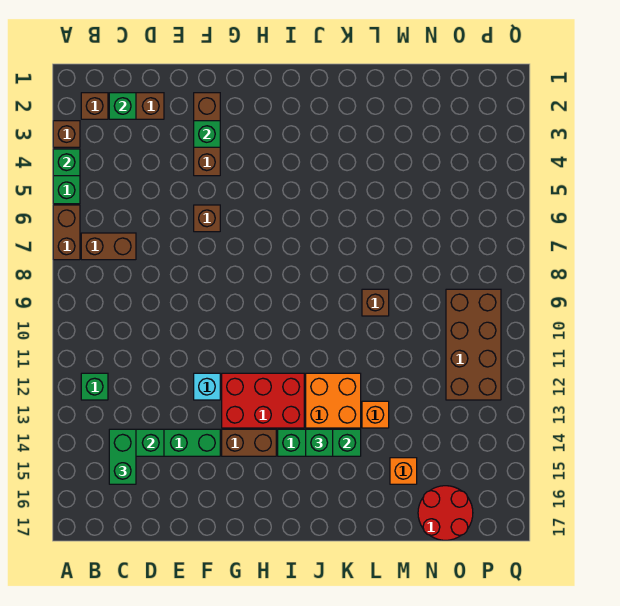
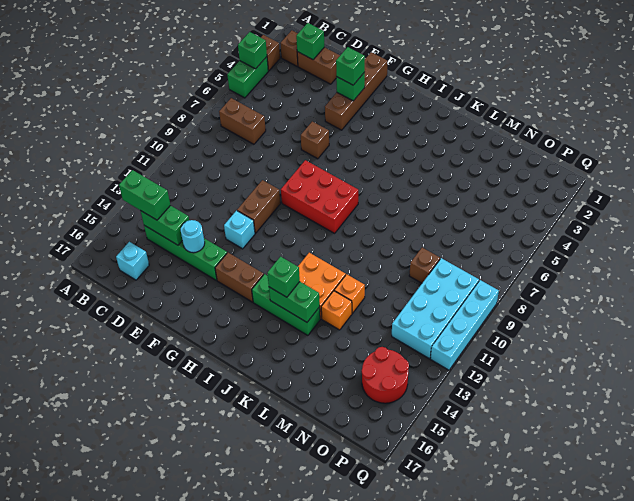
brown 1x2 brick [53,205,80,260] -> brown 1x2 brick moved to [237,180,280,233]
green 1x1 brick [81,373,108,400] -> green 1x1 brick moved to [336,47,365,85]
green 1x2 brick [109,429,136,484] -> green 1x2 brick turned to [119,170,170,220]
none -> cyan 1x1 brick [116,242,149,280]
none -> cyan 1x1 round brick [181,220,205,253]
brown 1x3 brick [194,93,220,176] -> brown 1x4 brick [325,52,388,130]
red 2x3 brick [222,373,304,428] -> red 2x3 brick moved to [281,160,358,233]
brown 1x1 brick [362,289,389,316] -> brown 1x1 brick moved to [409,248,440,283]
orange 1x1 brick [390,458,417,484] -> orange 1x1 brick moved to [334,274,365,313]
red 2x2 round brick [418,486,473,540] -> red 2x2 round brick moved to [362,347,409,403]
brown 2x4 brick [446,289,501,400] -> cyan 2x4 brick [392,258,479,358]
none -> cyan 1x4 brick [430,280,499,370]

